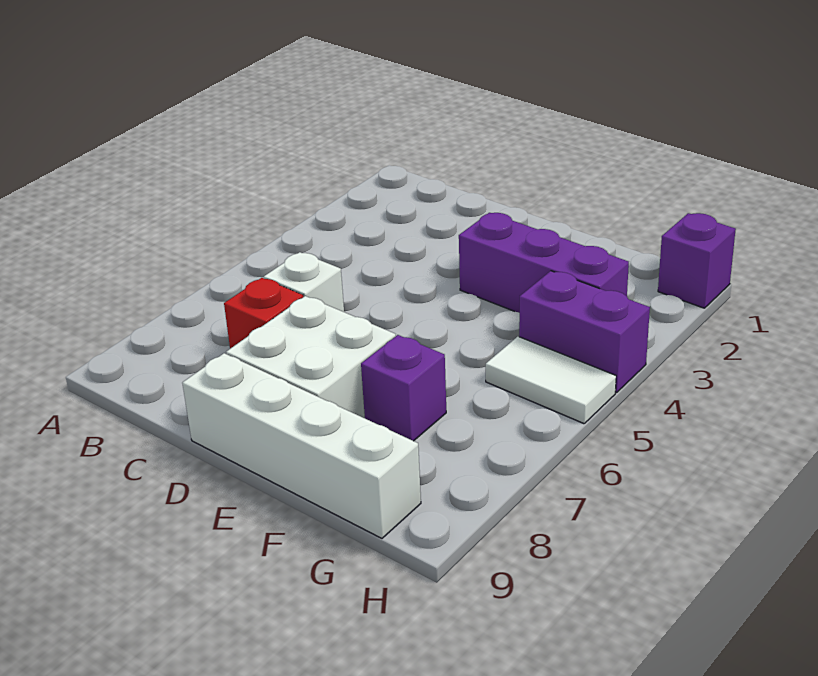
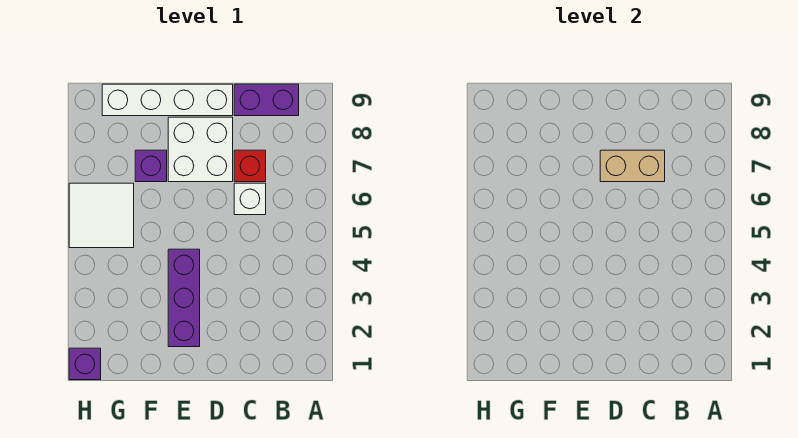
none -> tan 1x2 brick [600,150,665,182]
purple 1x3 brick [459,213,629,313] -> purple 1x3 brick turned to [168,249,200,347]
purple 1x2 brick [519,271,650,393] -> purple 1x2 brick moved to [234,84,299,116]
white 1x2 tile [486,337,616,424] -> white 2x2 tile [69,183,134,248]

